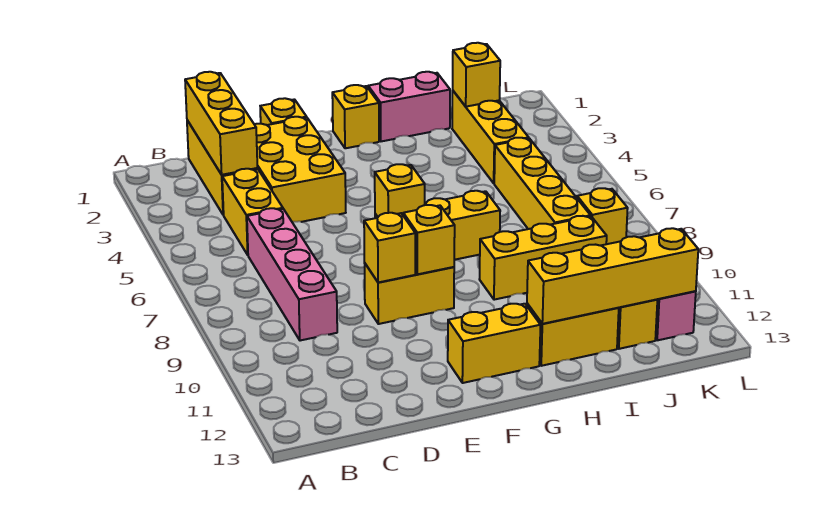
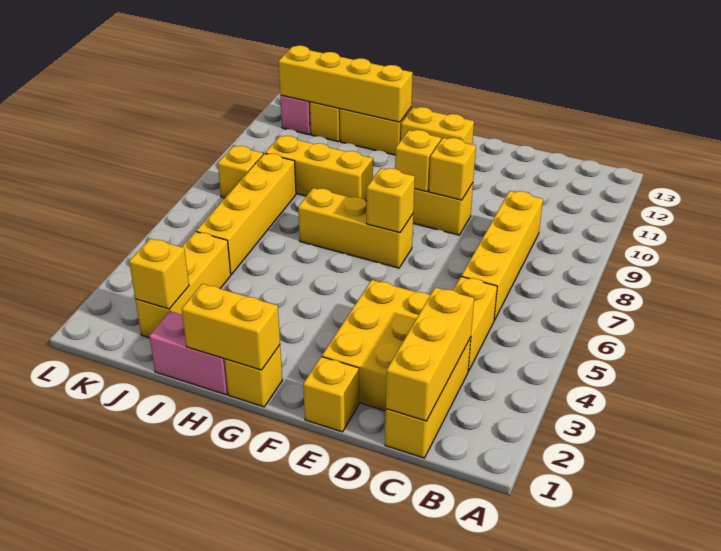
pink 1x4 brick [247,208,337,341] -> yellow 1x4 brick [462,191,543,320]
none -> yellow 1x2 brick [182,284,280,370]

